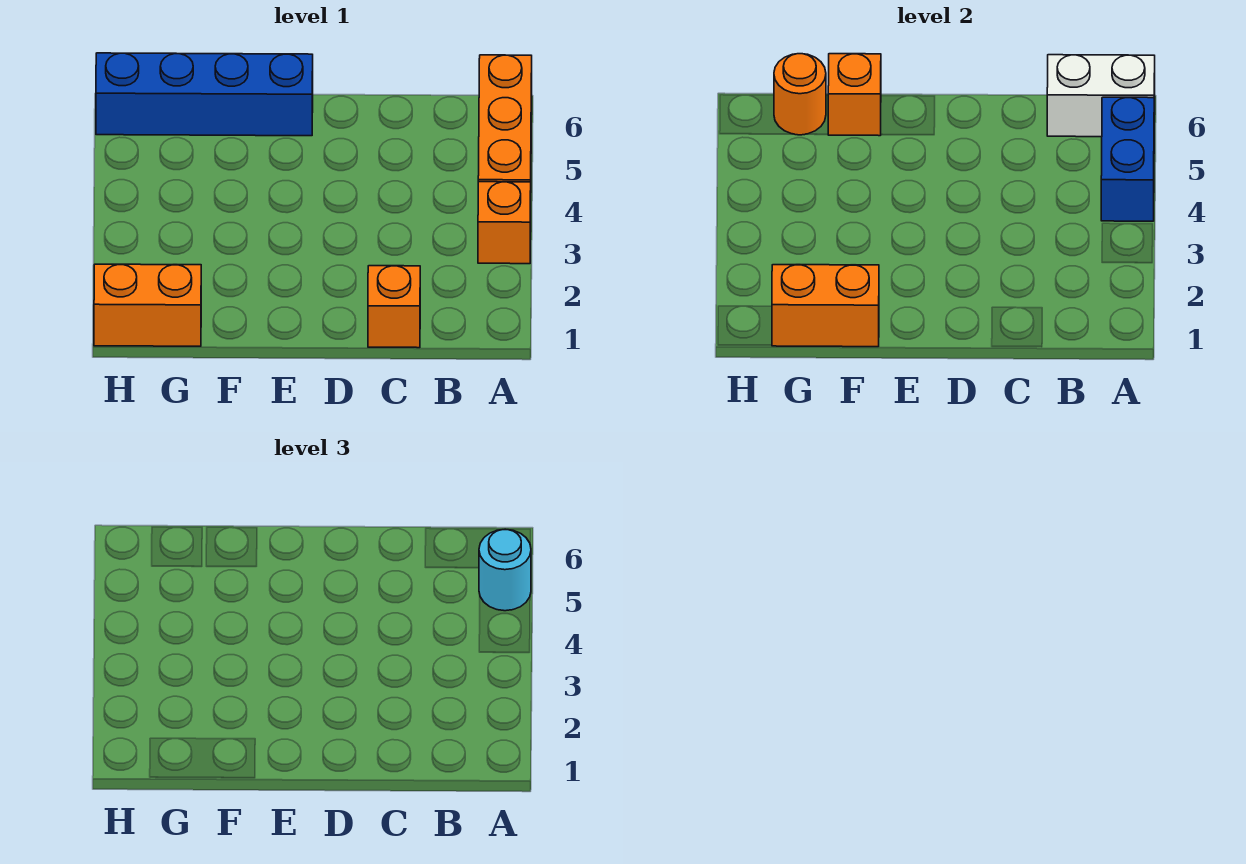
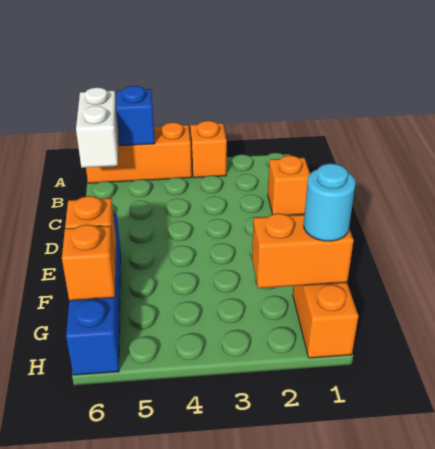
blue 1x2 brick [1101,97,1154,221] -> blue 1x1 brick [116,86,155,146]
cyan 1x1 round brick [479,529,531,611] -> cyan 1x1 round brick moved to [304,163,356,241]
orange 1x2 brick [772,265,879,347] -> orange 1x2 brick turned to [252,213,354,288]
orange 1x1 round brick [774,54,826,135] -> orange 1x1 brick [62,224,115,301]

